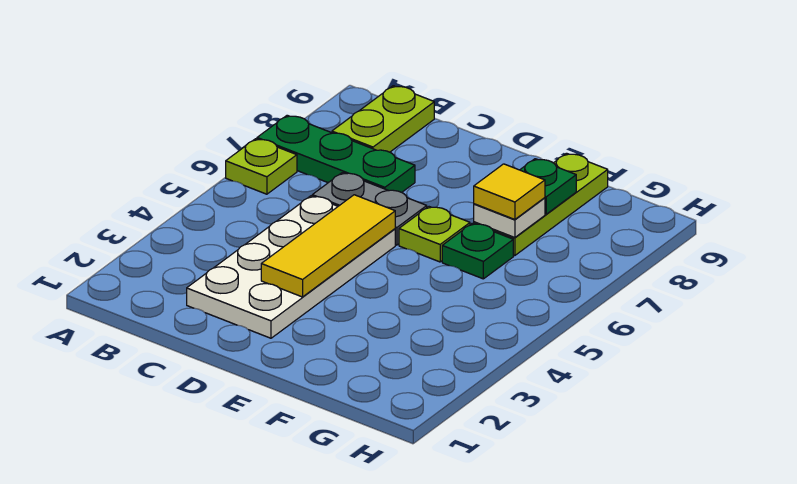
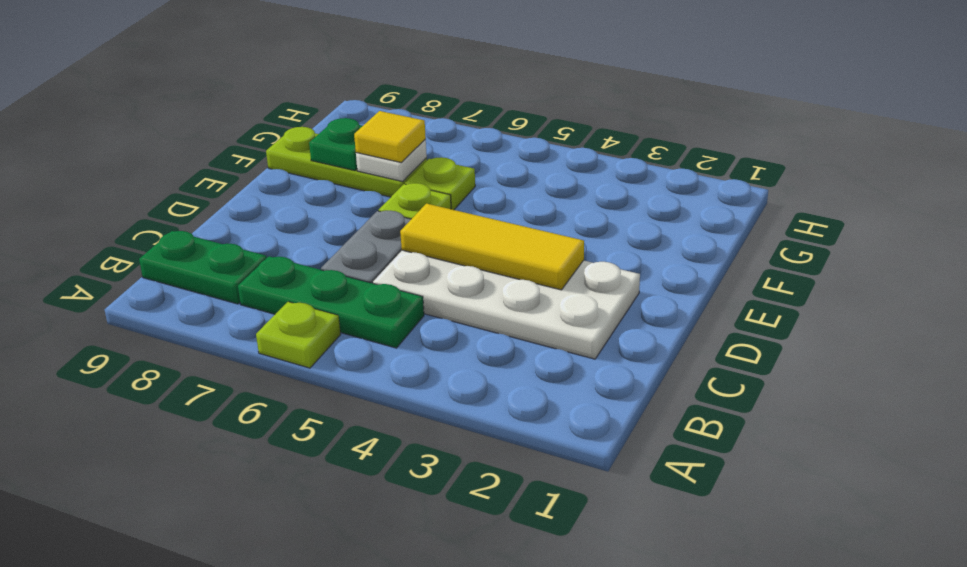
green 1x3 plate [257,115,415,192] -> green 1x3 plate turned to [238,256,424,348]
lime 1x2 plate [332,86,434,152] -> green 1x2 plate [139,231,267,304]
green 1x1 plate [442,223,513,279] -> lime 1x1 plate [405,157,475,210]

